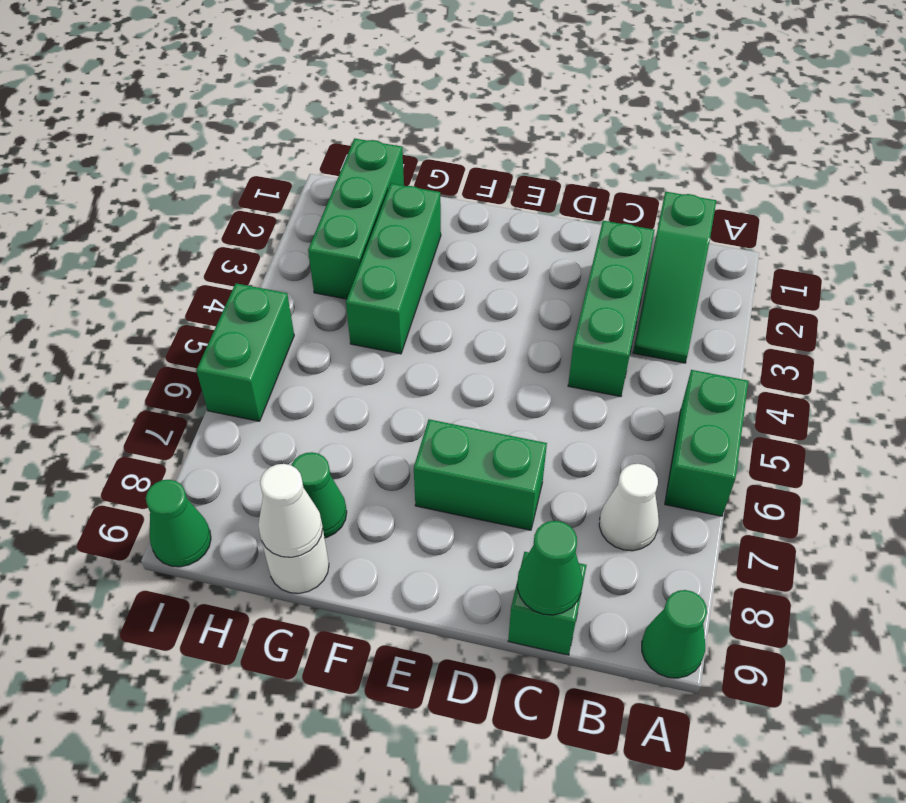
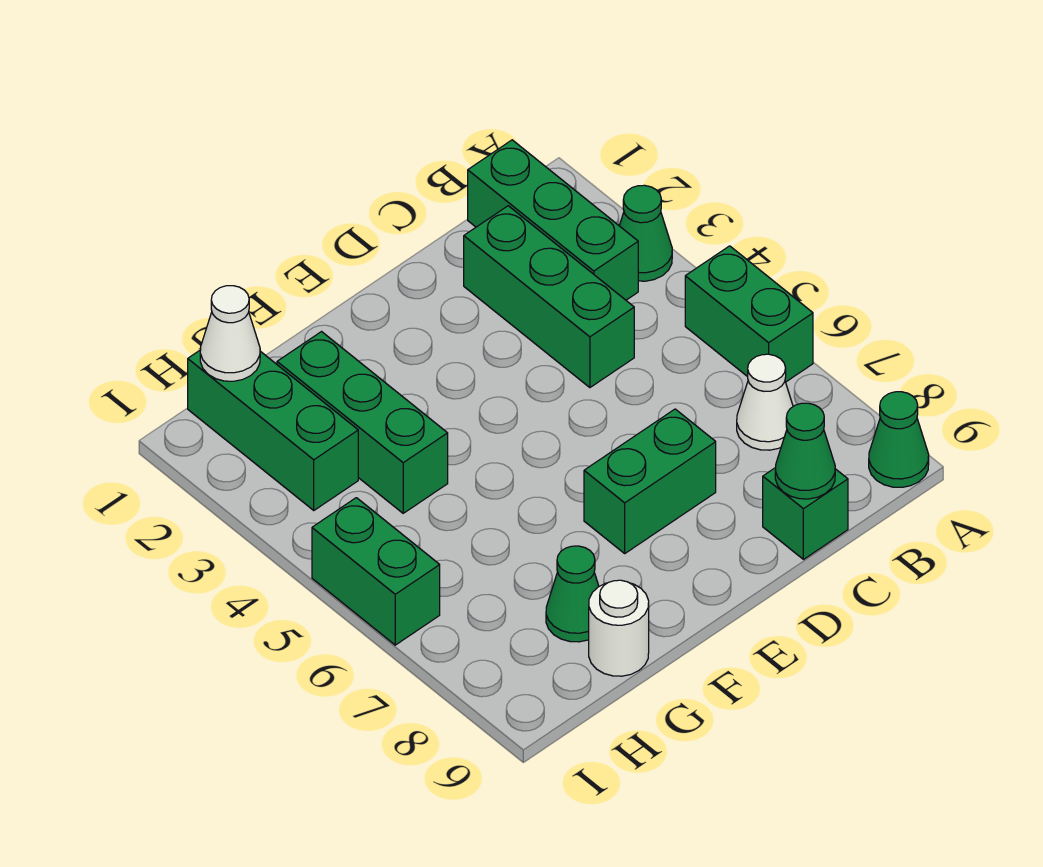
green 1x3 slope [633,192,716,363] -> green 1x3 brick [468,140,638,300]
white 1x1 cone [258,464,323,557] -> white 1x1 cone moved to [200,286,260,381]
green 1x1 cone [146,480,211,567] -> green 1x1 cone moved to [619,185,672,281]

